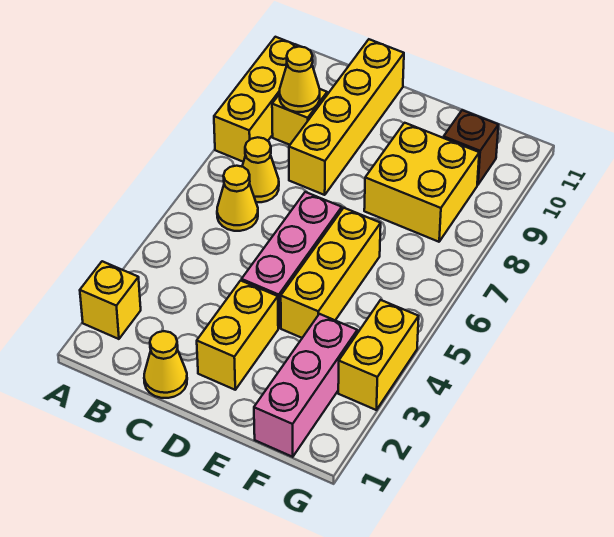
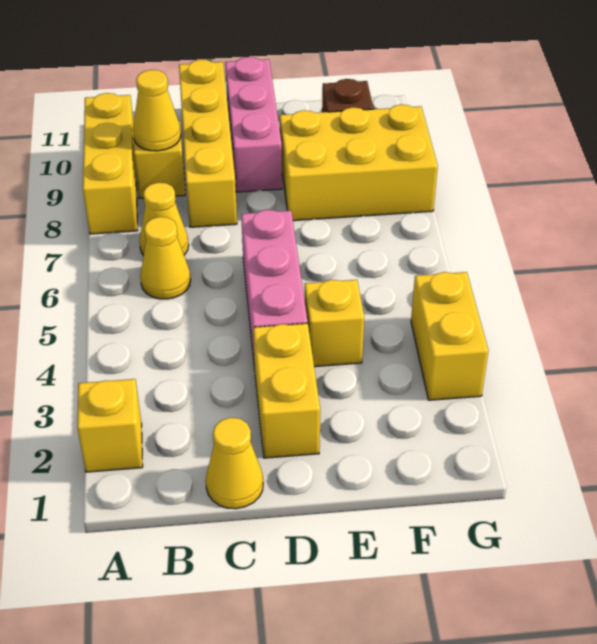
yellow 1x3 brick [281,208,381,338] -> yellow 1x1 brick [305,280,364,367]
yellow 2x2 brick [364,123,479,242] -> yellow 2x3 brick [280,104,438,221]
pink 1x3 brick [254,314,357,457] -> pink 1x3 brick moved to [225,57,282,192]

